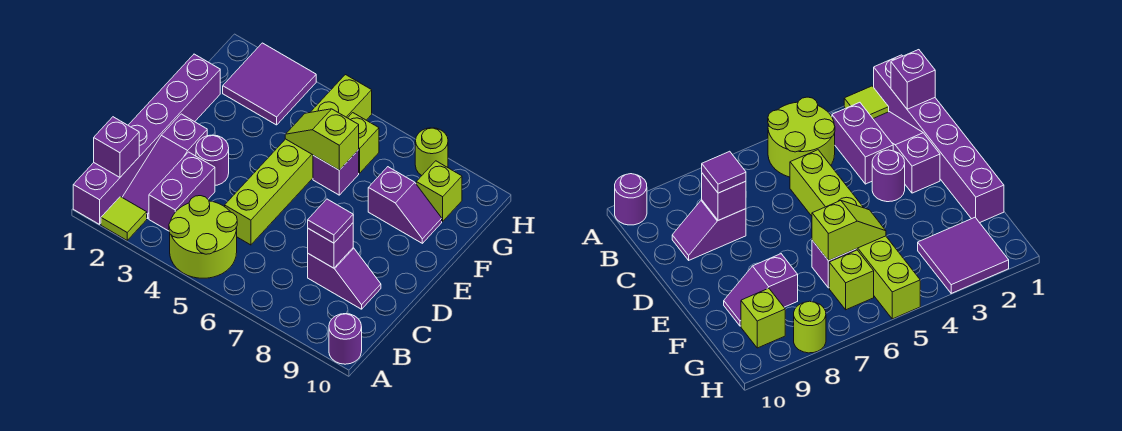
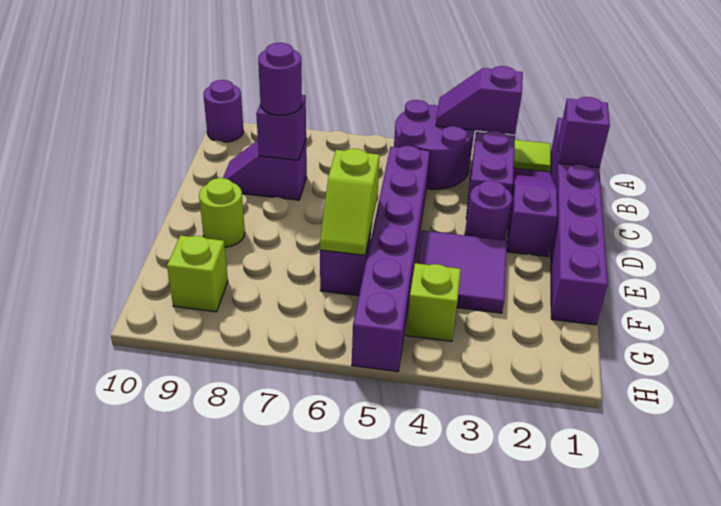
lime 2x2 round brick [169,196,237,278] -> purple 2x2 round brick [394,100,474,189]
lime 1x6 brick [225,75,372,245] -> purple 1x6 brick [352,146,430,372]
purple 1x1 tile [308,199,353,243] -> purple 1x1 round brick [258,43,302,115]
lime 1x2 slope [285,109,359,170] -> lime 1x2 slope turned to [320,149,380,255]
purple 1x2 slope [368,167,442,243] -> purple 1x2 slope moved to [436,66,523,134]
purple 2x2 tile [223,43,316,125] -> purple 2x2 tile moved to [417,231,507,313]
lime 1x1 brick [348,113,379,173] -> lime 1x1 brick moved to [406,263,461,341]
lime 1x1 round brick [415,128,448,175] -> lime 1x1 round brick moved to [199,178,245,247]

